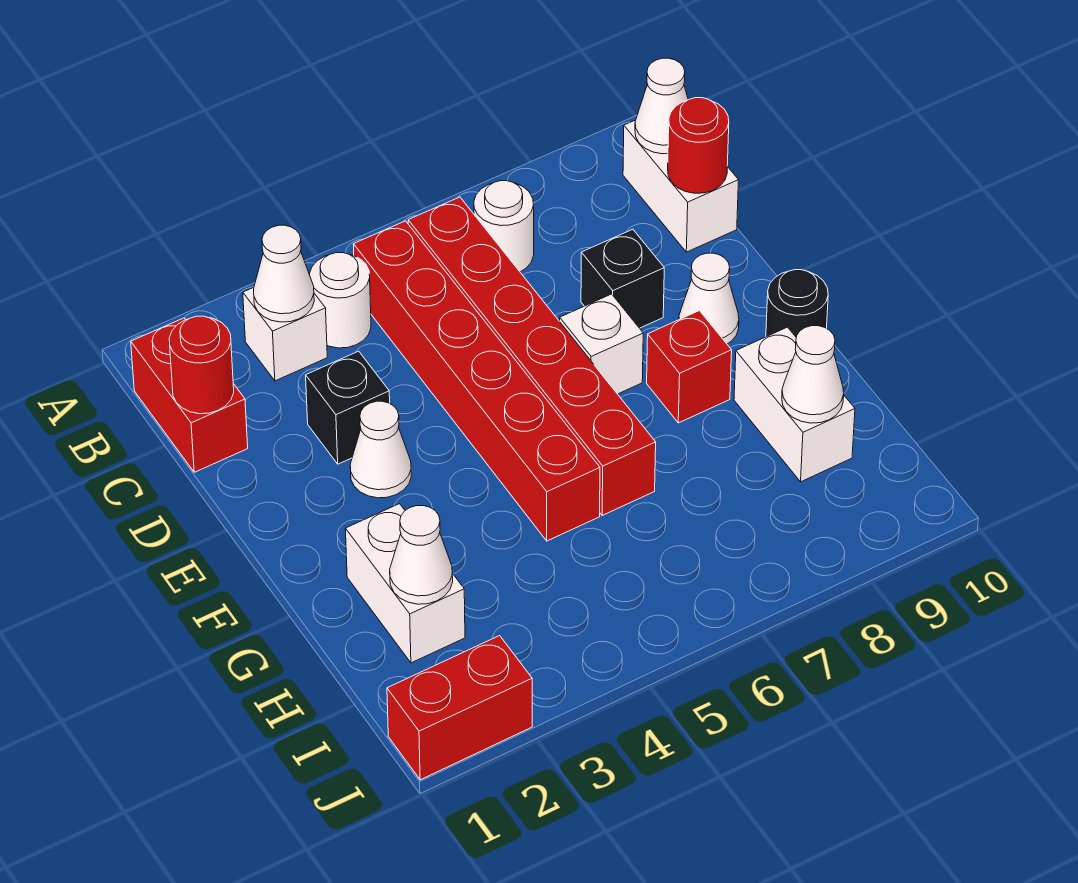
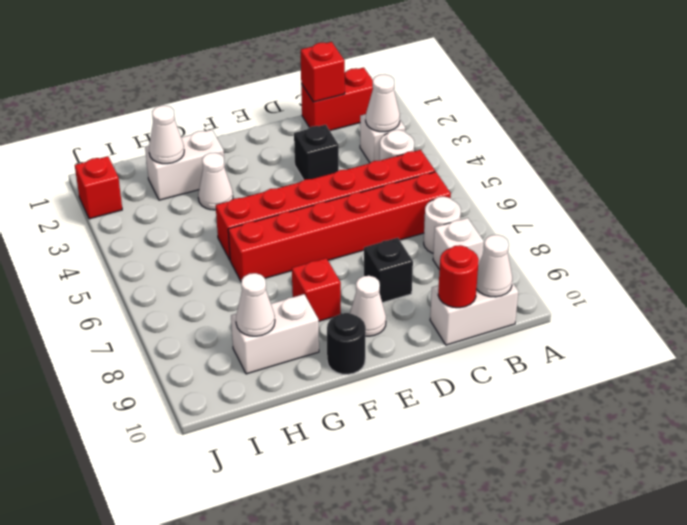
red 1x1 round brick [169,316,234,414] -> red 1x1 brick [301,42,345,102]
white 1x1 cone [350,401,411,498] -> white 1x1 cone moved to [198,153,233,210]
white 1x1 brick [560,294,643,394] -> white 1x1 brick moved to [433,218,484,270]
red 1x2 brick [387,636,532,780] -> red 1x1 brick [75,156,122,219]

